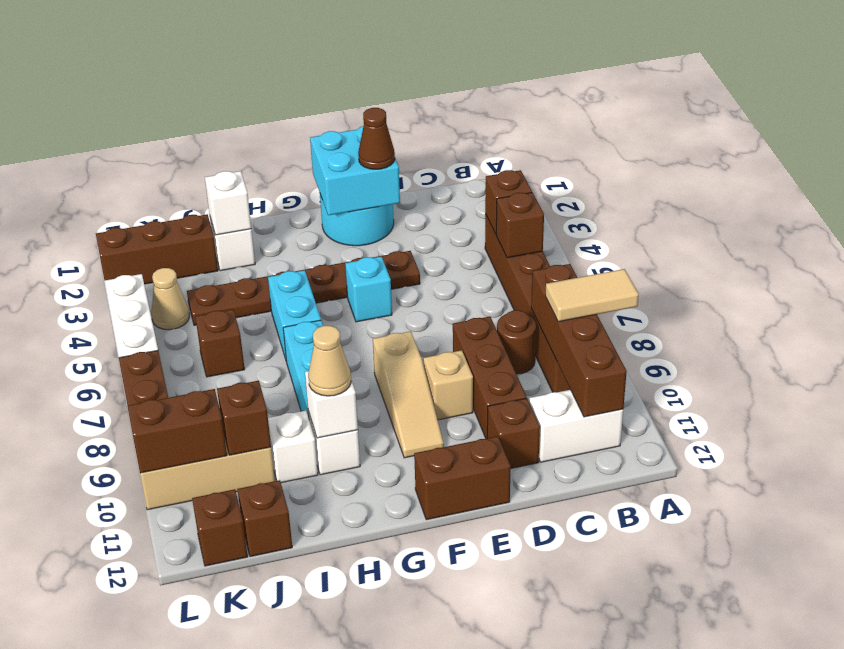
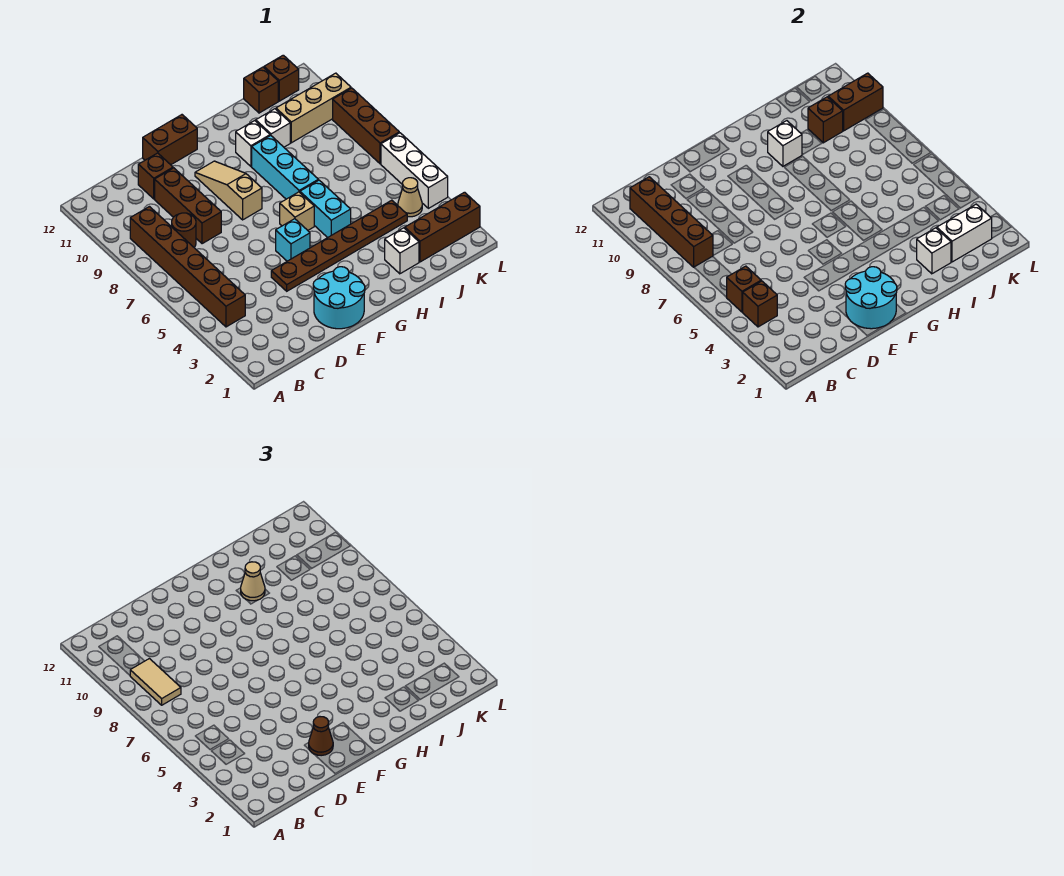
tan 1x2 tile [545,269,639,322] -> tan 1x2 tile turned to [130,659,181,705]
white 1x2 brick [529,390,623,462] -> white 1x2 brick moved to [937,204,992,262]
cyan 2x2 brick [310,126,400,215] -> cyan 2x2 round brick [845,267,897,329]
tan 1x1 brick [423,350,473,420] -> tan 1x1 brick moved to [280,192,314,230]
brown 1x1 brick [195,309,245,377] -> none

